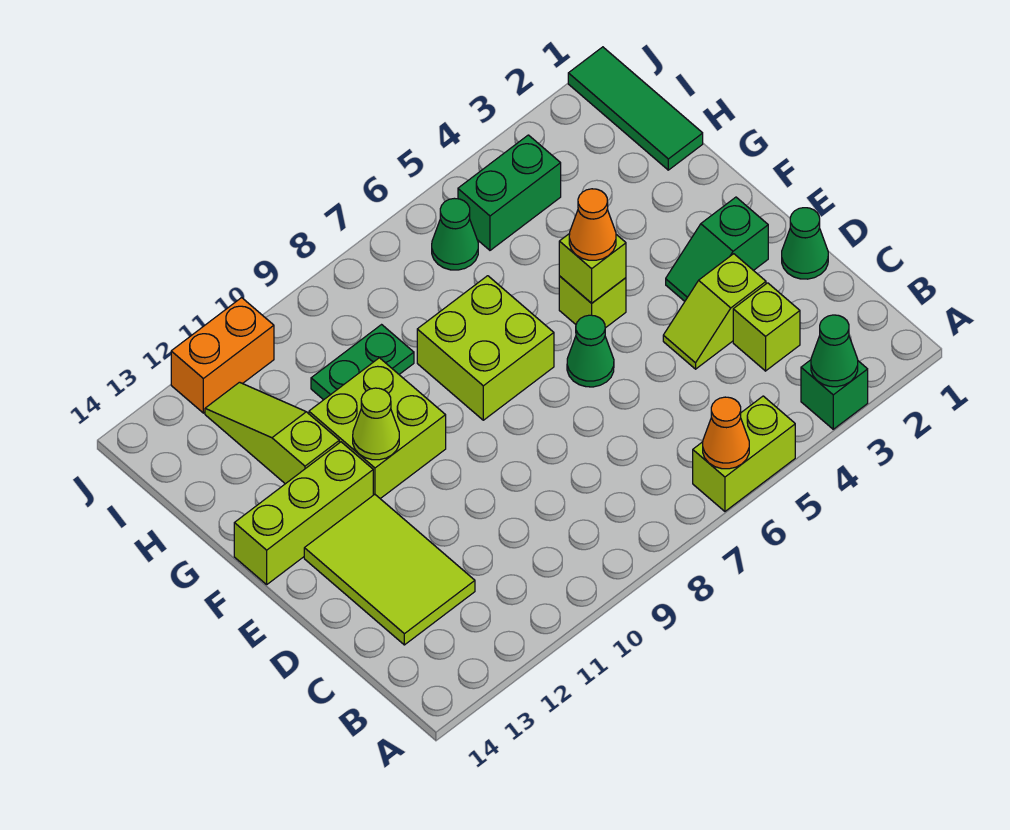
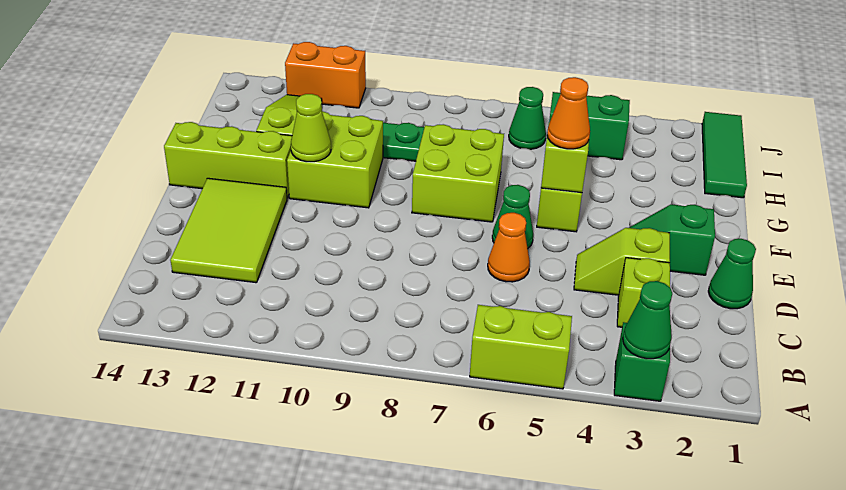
orange 1x1 cone [703,397,749,469] -> orange 1x1 cone moved to [488,213,530,282]

